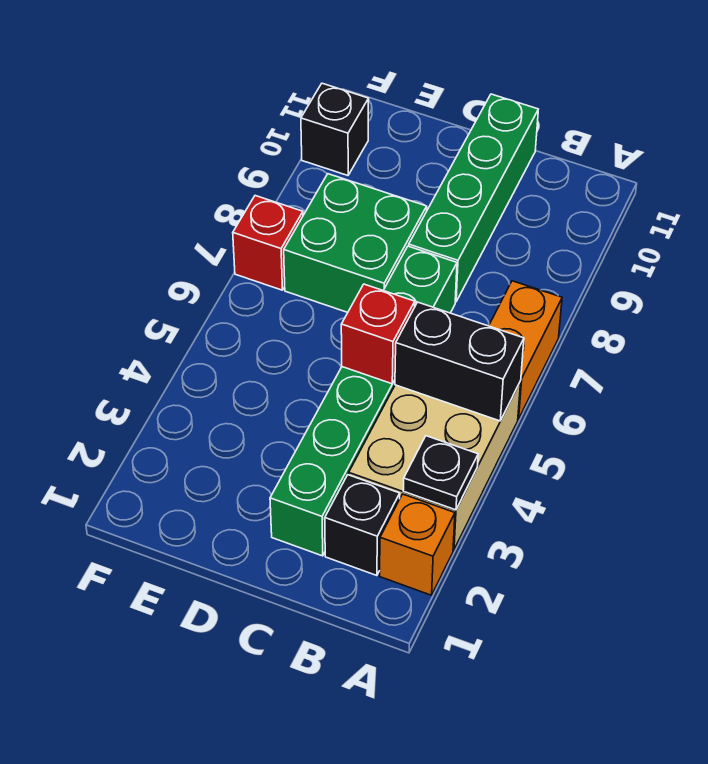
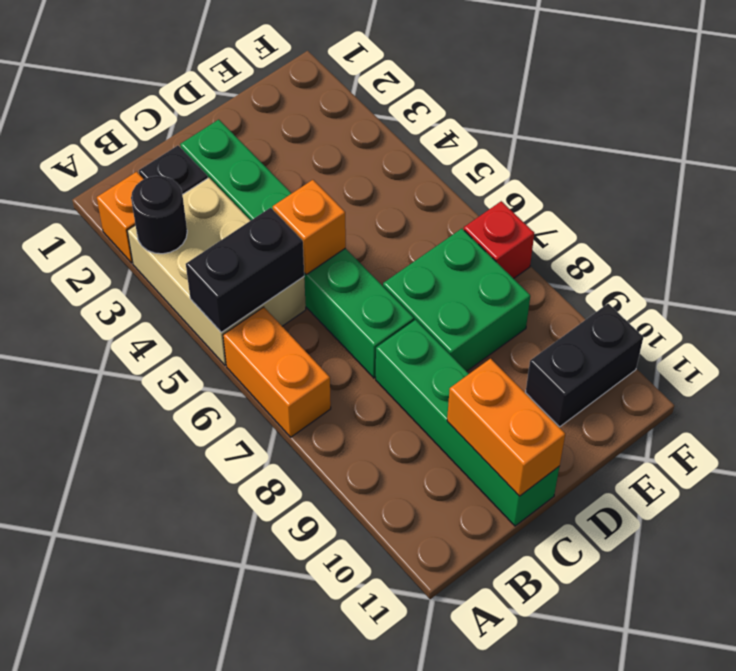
black 1x1 plate [403,436,478,510] -> black 1x1 round brick [131,176,187,254]
red 1x1 brick [341,284,415,384] -> orange 1x1 brick [273,180,346,274]
none -> orange 1x2 brick [447,359,565,496]
black 1x1 brick [301,83,369,175] -> black 1x2 brick [526,304,643,427]

